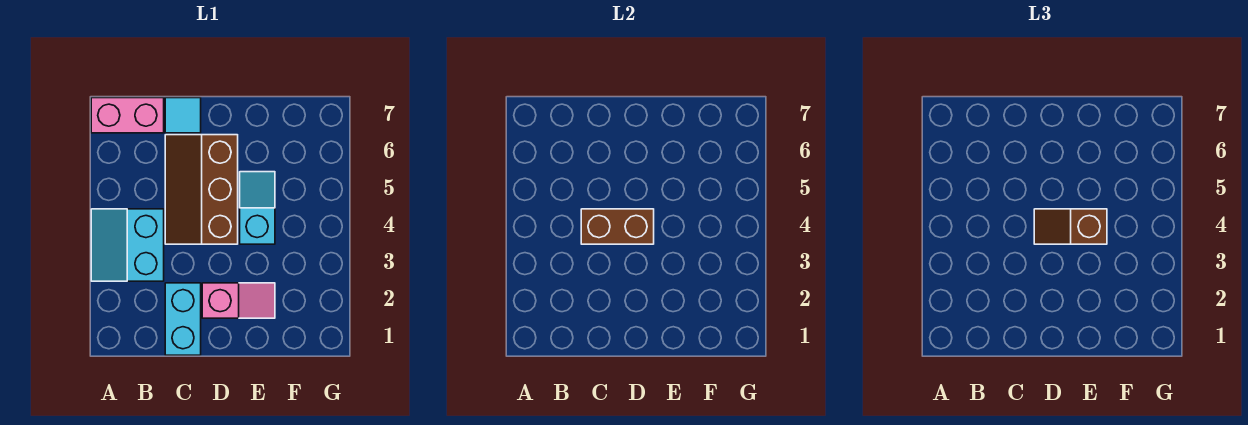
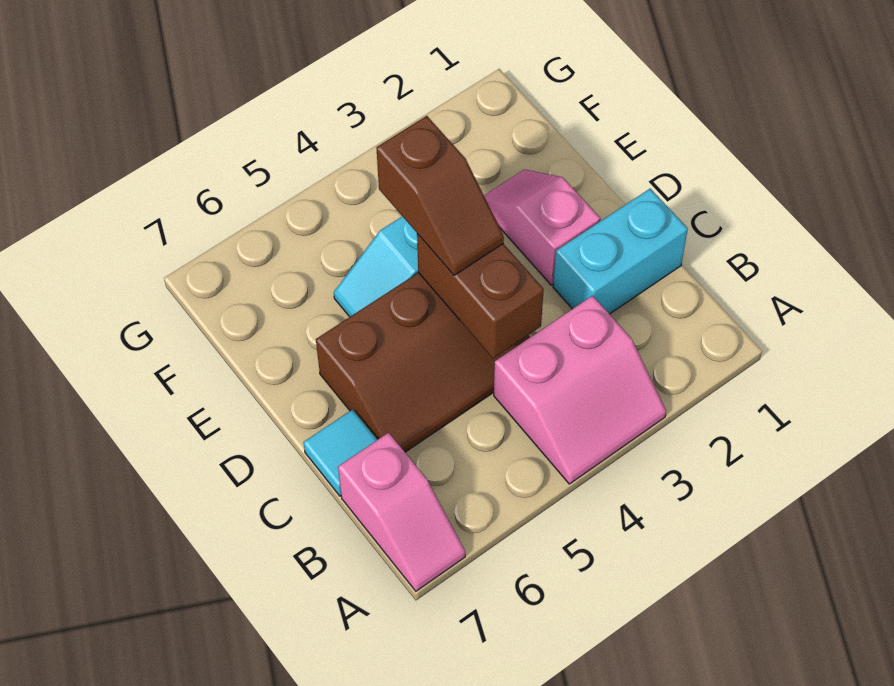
cyan 2x2 slope [91,209,164,281] -> pink 2x2 slope [494,296,666,484]
pink 1x2 brick [91,98,164,133] -> pink 1x2 slope [338,433,465,591]

